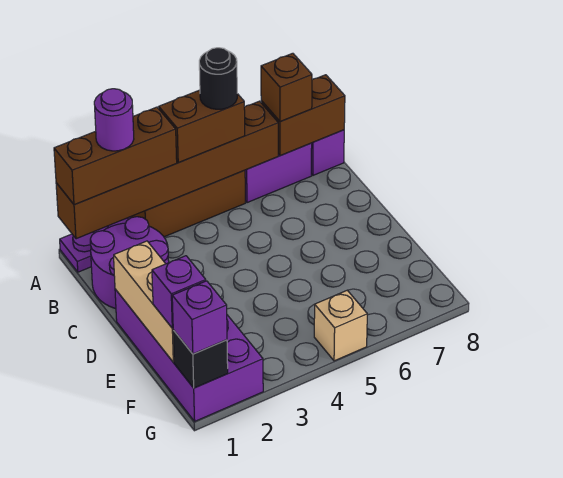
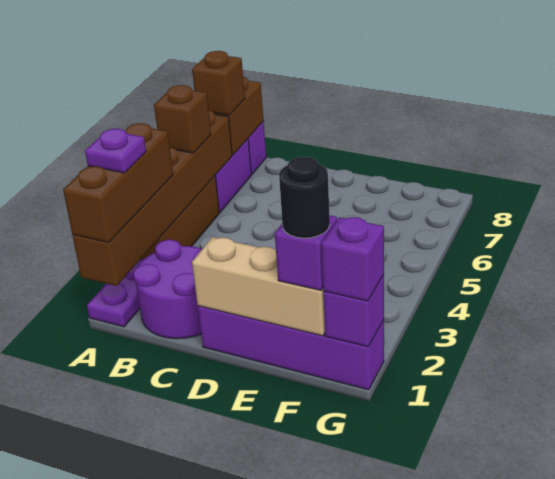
purple 1x1 round brick [94,89,134,151] -> purple 1x1 plate [85,129,146,173]
brown 1x2 brick [159,90,245,163] -> brown 1x1 brick [154,85,211,153]
black 1x1 round brick [199,48,237,109] -> black 1x1 round brick moved to [279,157,330,238]
purple 2x4 brick [115,289,263,421] -> purple 1x4 brick [198,306,384,390]
black 1x1 brick [173,330,228,388] -> purple 1x1 brick [323,275,384,347]
tan 1x1 brick [314,290,367,361] -> none

